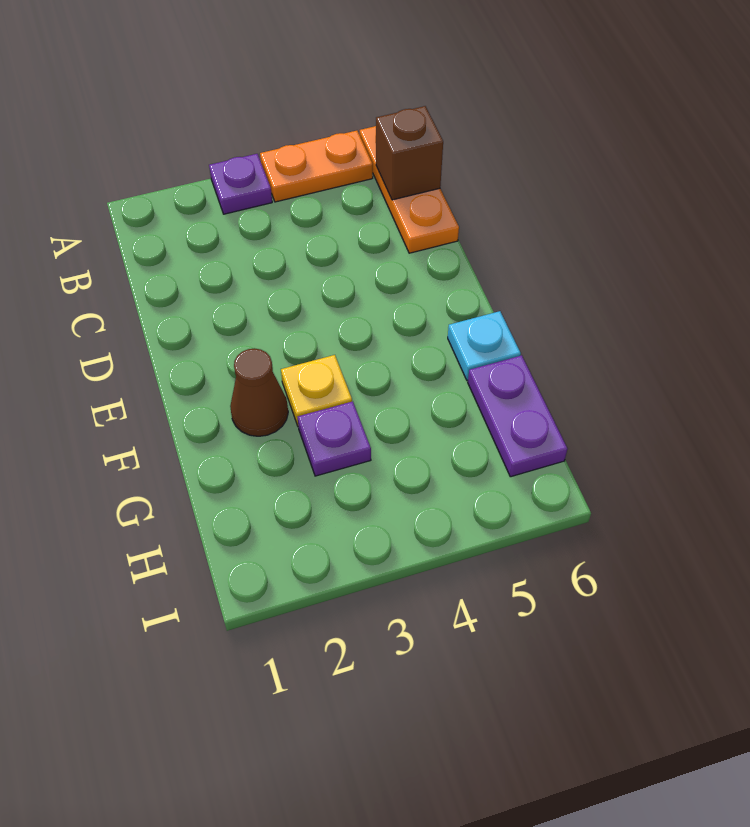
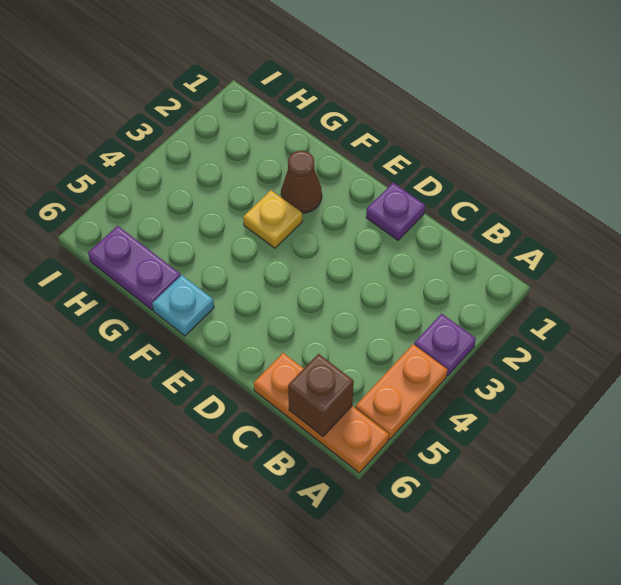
purple 1x1 plate [298,401,371,476] -> purple 1x1 plate moved to [366,183,425,240]

